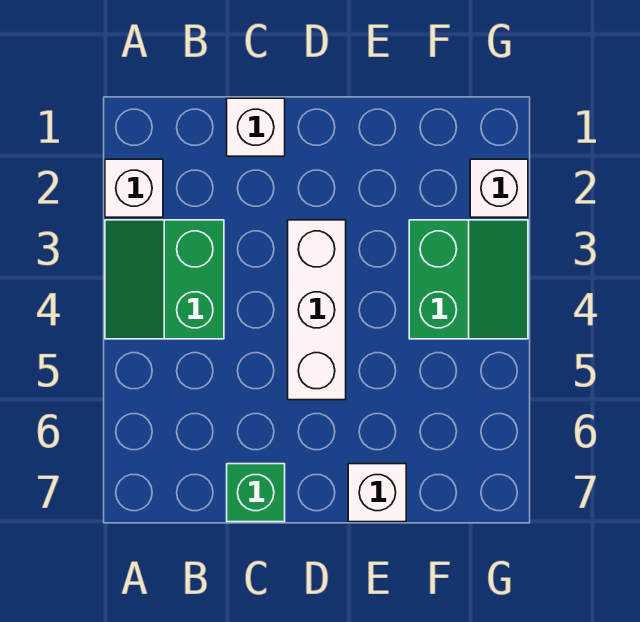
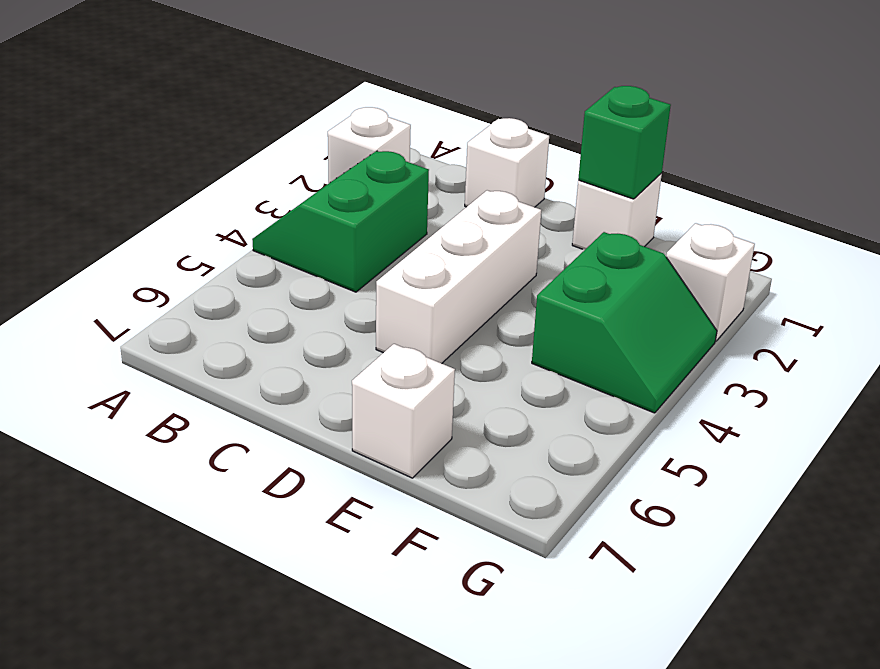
green 1x1 brick [227,464,285,522] -> green 1x1 brick moved to [578,86,671,199]
none -> white 1x1 brick [572,173,662,249]

